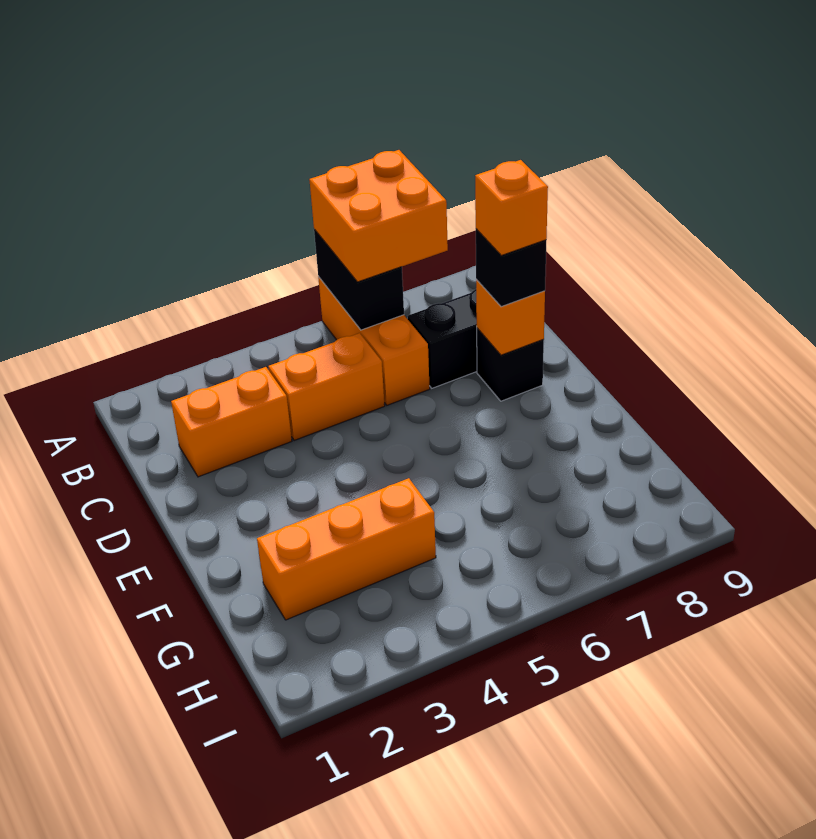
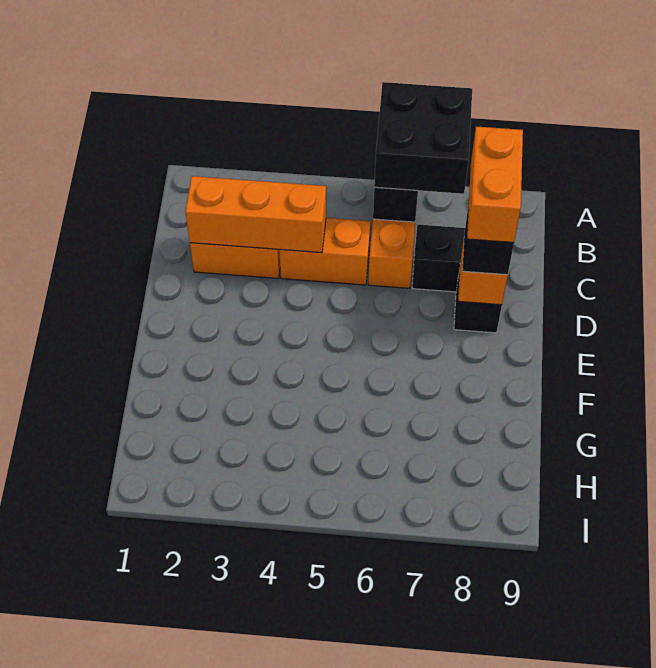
orange 2x2 brick [309,150,448,282] -> black 2x2 brick [374,82,472,194]
orange 1x1 brick [475,160,548,255] -> orange 1x2 brick [467,126,523,242]
orange 1x3 brick [257,478,436,620] -> orange 1x3 brick moved to [185,176,326,253]

